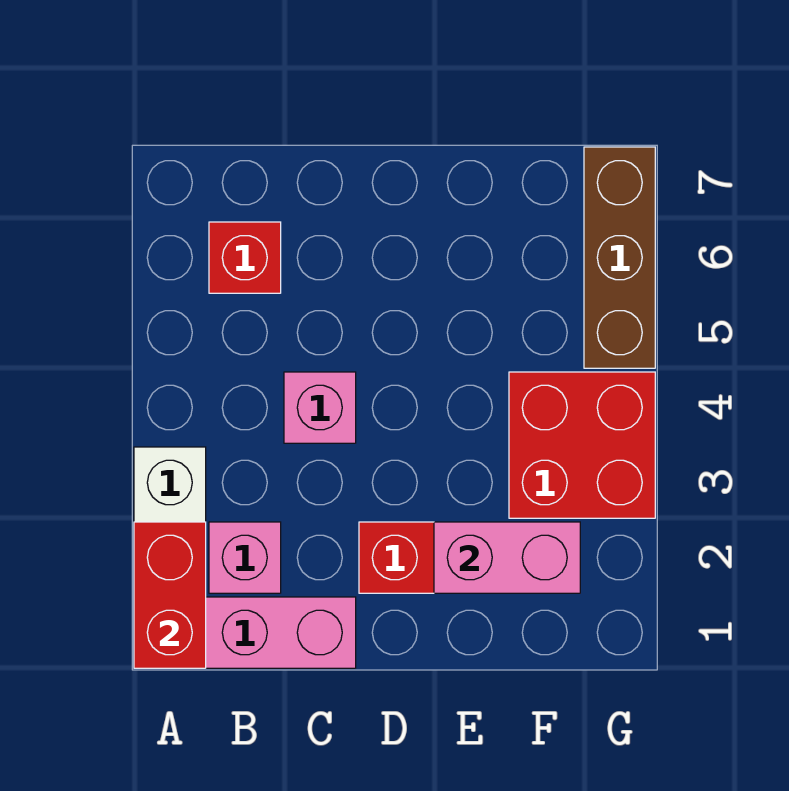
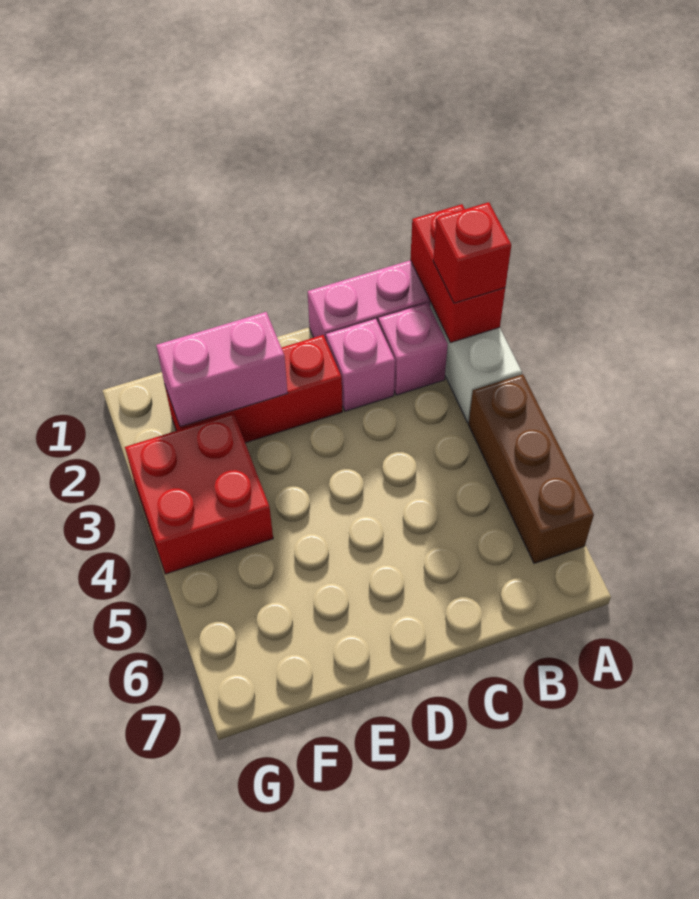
red 1x1 brick [209,222,281,293] -> red 1x1 brick moved to [433,202,511,303]
pink 1x1 brick [284,372,356,443] -> pink 1x1 brick moved to [326,319,395,411]
brown 1x3 brick [584,147,655,368] -> brown 1x3 brick moved to [469,374,594,563]

